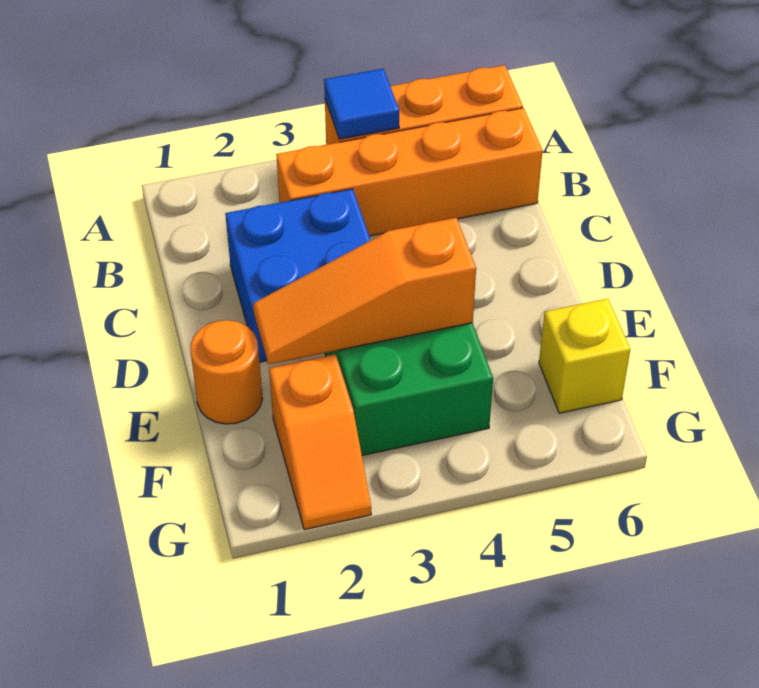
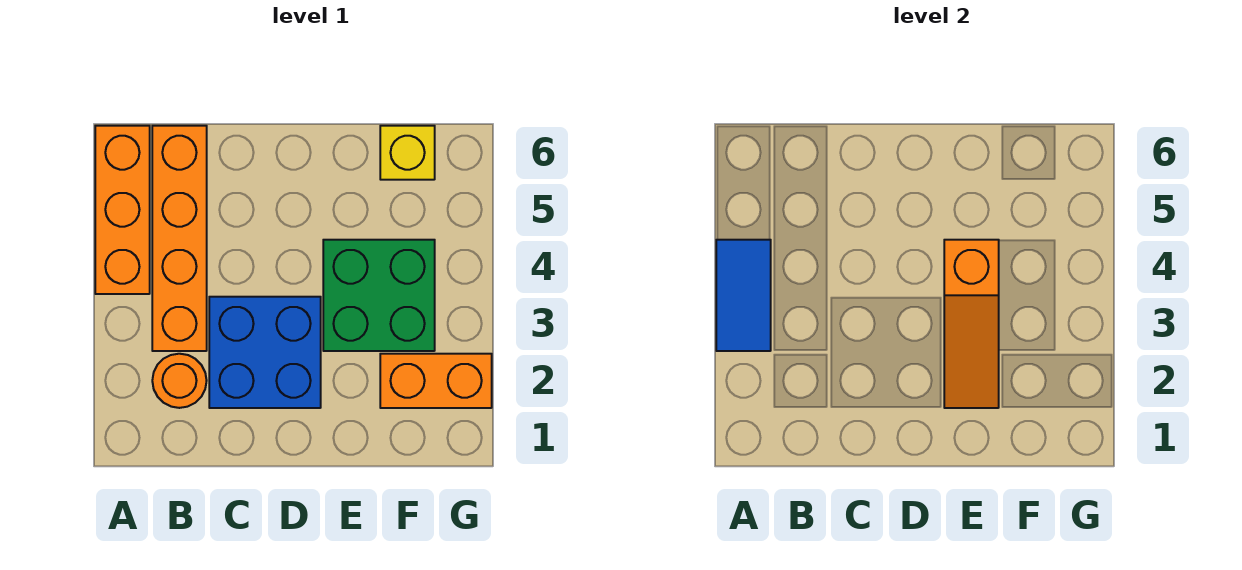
blue 1x1 tile [324,69,399,139] -> blue 1x2 tile [716,240,771,351]
orange 1x1 round brick [190,320,262,424] -> orange 1x1 round brick moved to [152,354,207,408]
orange 1x2 slope [269,354,371,530] -> orange 1x2 brick [380,354,492,408]

